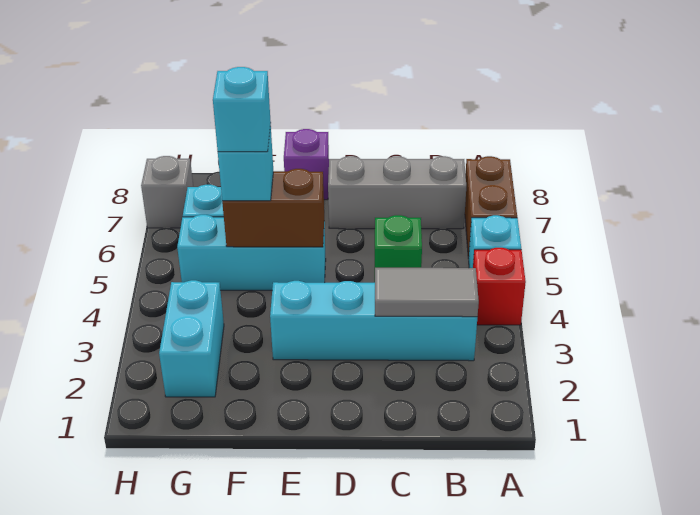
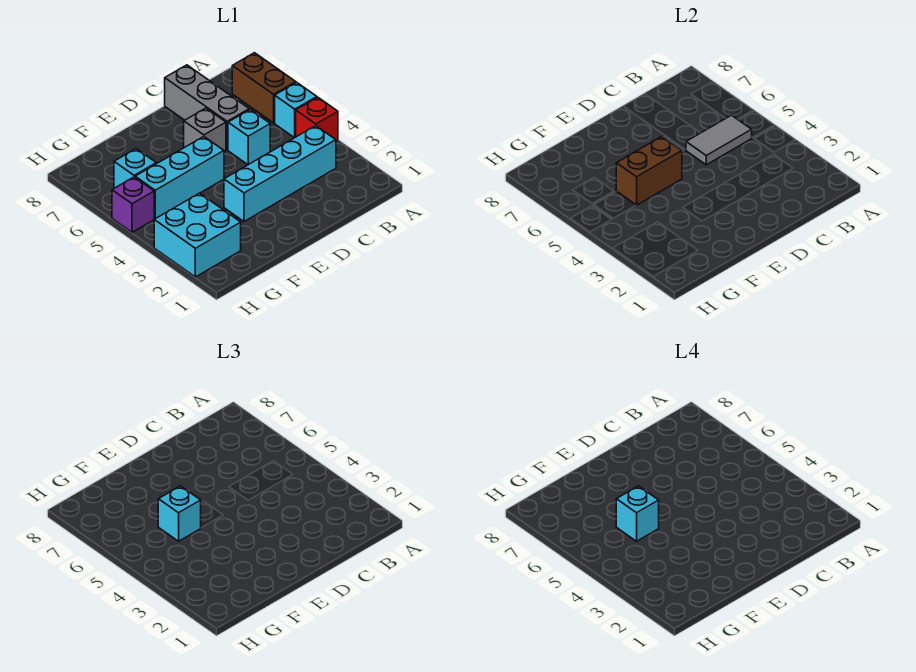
grey 1x2 tile [375,268,479,317] -> grey 1x2 tile moved to [686,115,752,165]
grey 1x3 brick [328,156,466,229] -> grey 1x3 brick turned to [165,65,249,150]
green 1x1 brick [375,215,422,268] -> cyan 1x1 brick [228,109,270,165]
purple 1x1 brick [284,129,329,200] -> purple 1x1 brick moved to [112,177,154,232]
cyan 1x2 brick [159,280,224,397] -> cyan 2x2 brick [154,193,241,277]
grey 1x1 brick [141,156,193,228] -> grey 1x1 brick moved to [184,108,226,152]

